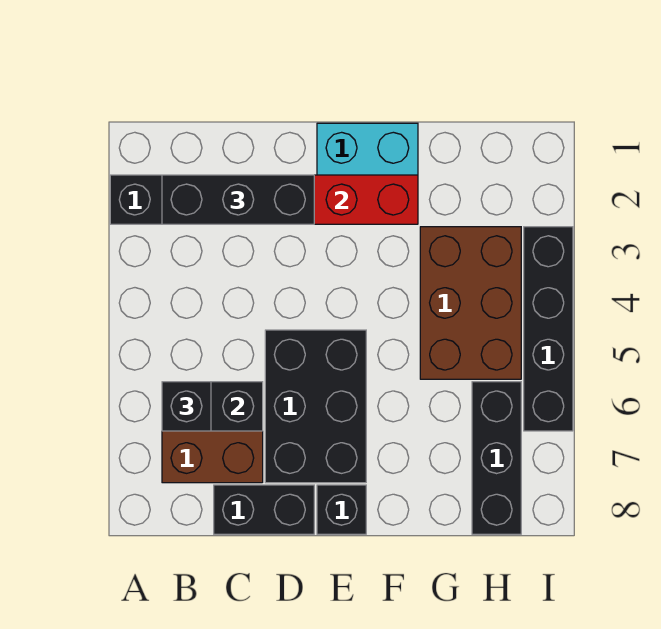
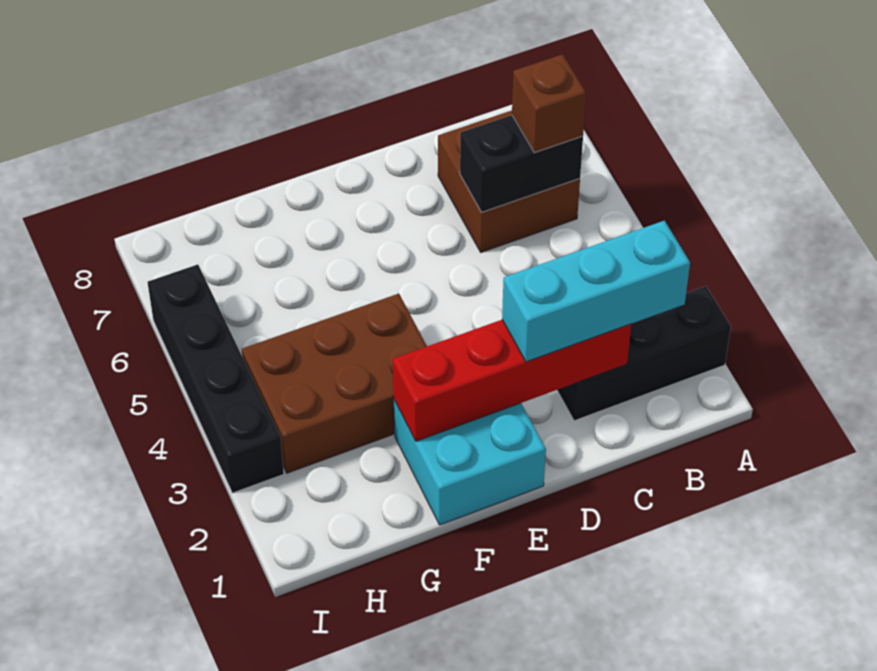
black 1x3 brick [162,175,314,224] -> cyan 1x3 brick [502,221,690,362]
black 1x1 brick [162,382,211,431] -> brown 1x1 brick [512,54,586,153]
black 1x2 brick [214,485,314,534] -> none
black 2x3 brick [265,330,366,483] -> none
black 1x1 brick [317,485,366,534] -> none
brown 2x3 brick [420,227,521,379] -> brown 2x3 brick turned to [242,294,427,473]
black 1x3 brick [472,382,521,534] -> none

